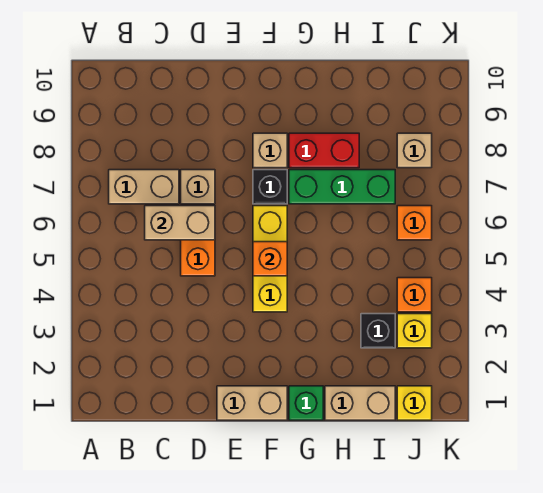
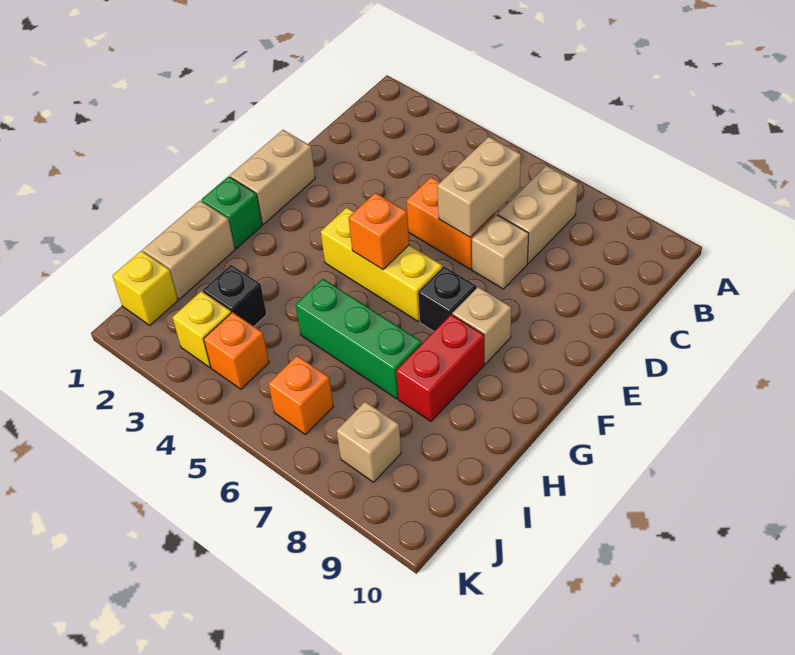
green 1x3 brick [289,170,395,204] -> green 1x3 brick turned to [296,279,422,399]

